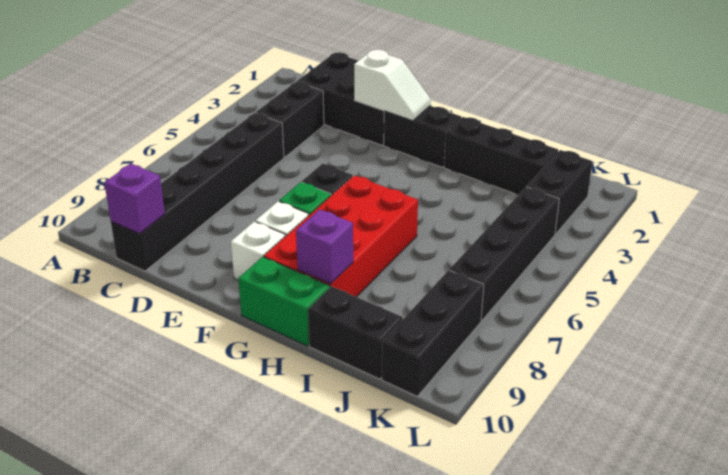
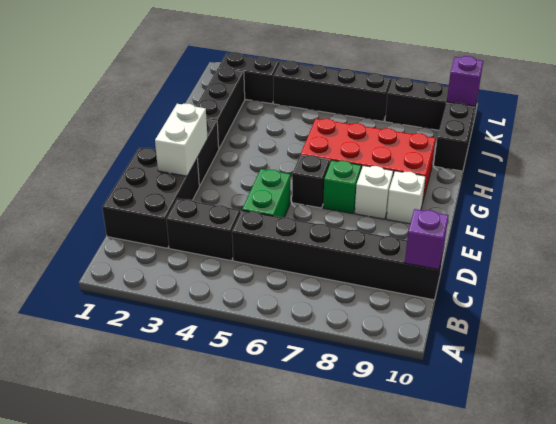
white 1x2 slope [354,50,431,121] -> white 1x2 brick [155,104,208,176]
green 1x2 brick [238,257,330,346] -> green 1x2 brick moved to [242,169,291,218]
purple 1x1 brick [296,210,353,284] -> purple 1x1 brick moved to [447,56,483,106]

